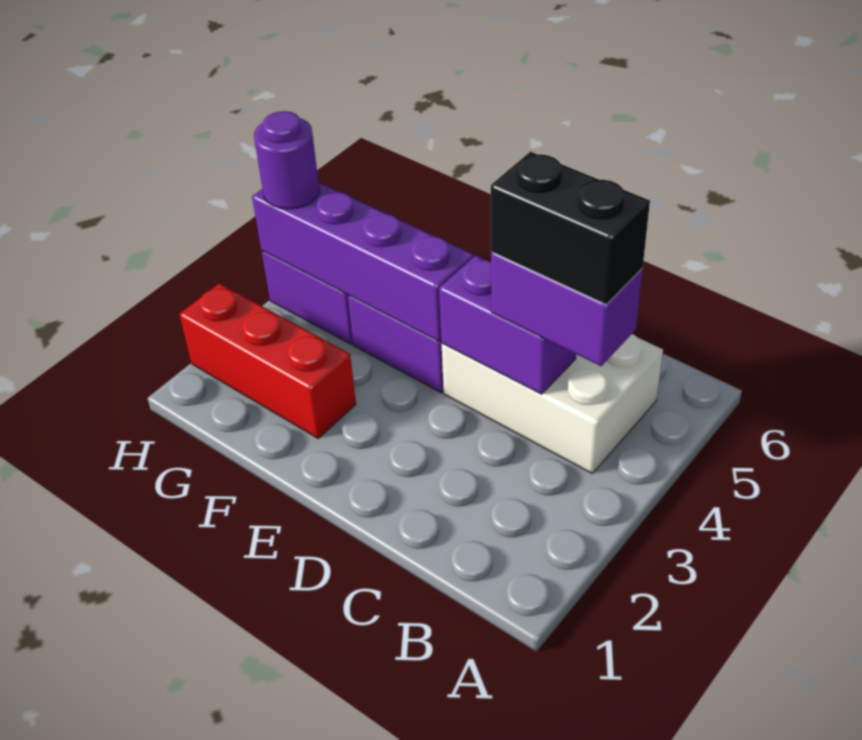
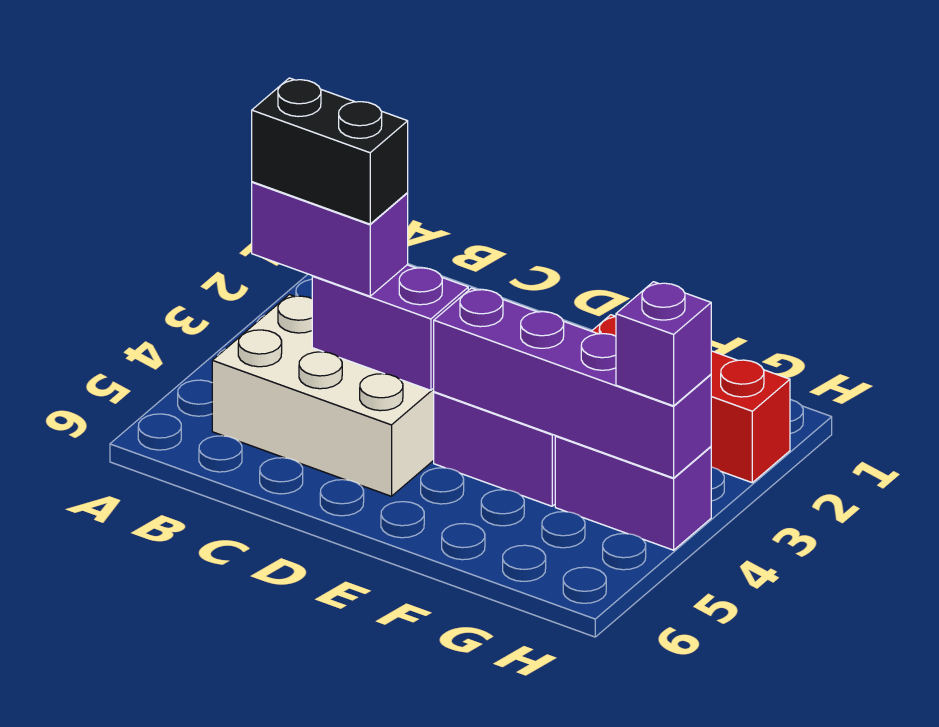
purple 1x1 round brick [254,111,319,209] -> purple 1x1 brick [616,282,711,406]

